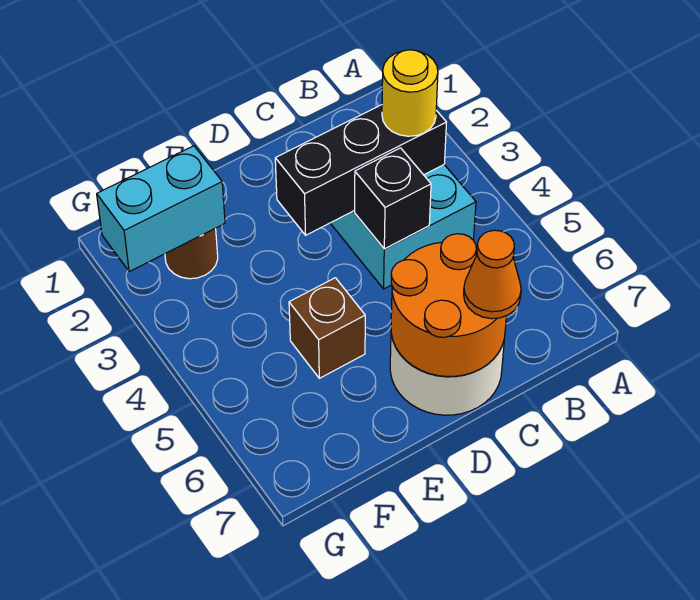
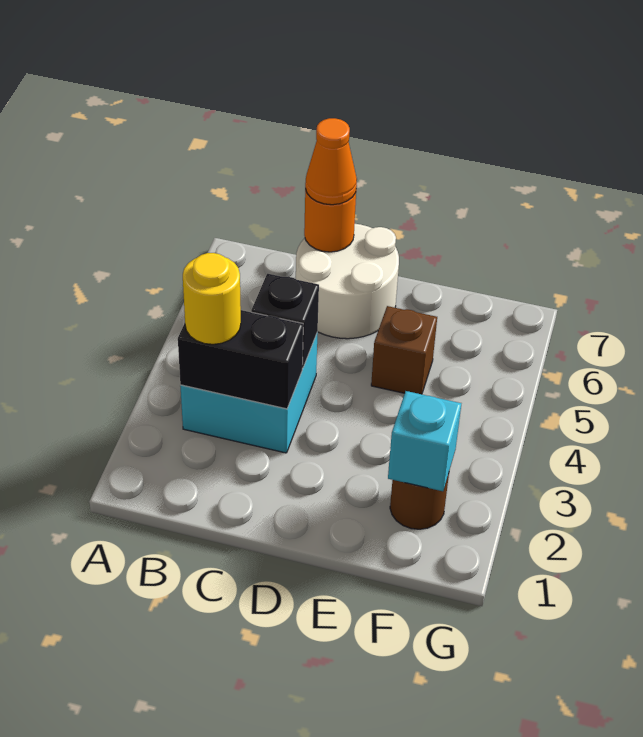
black 1x3 brick [275,105,447,235] -> black 1x2 brick [178,310,303,409]
orange 2x2 round brick [391,234,507,377] -> orange 1x1 round brick [304,189,356,252]
cyan 1x2 brick [97,146,225,272] -> cyan 1x1 brick [388,391,461,491]

